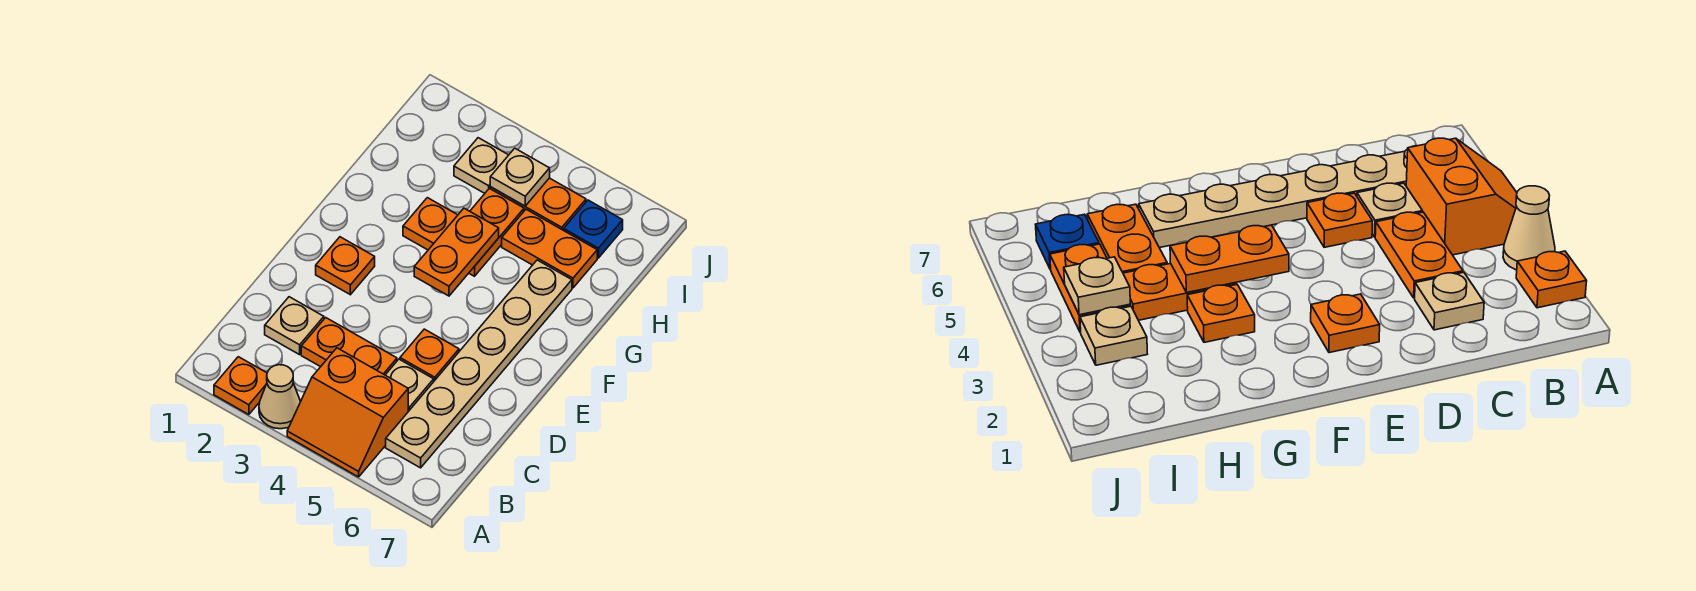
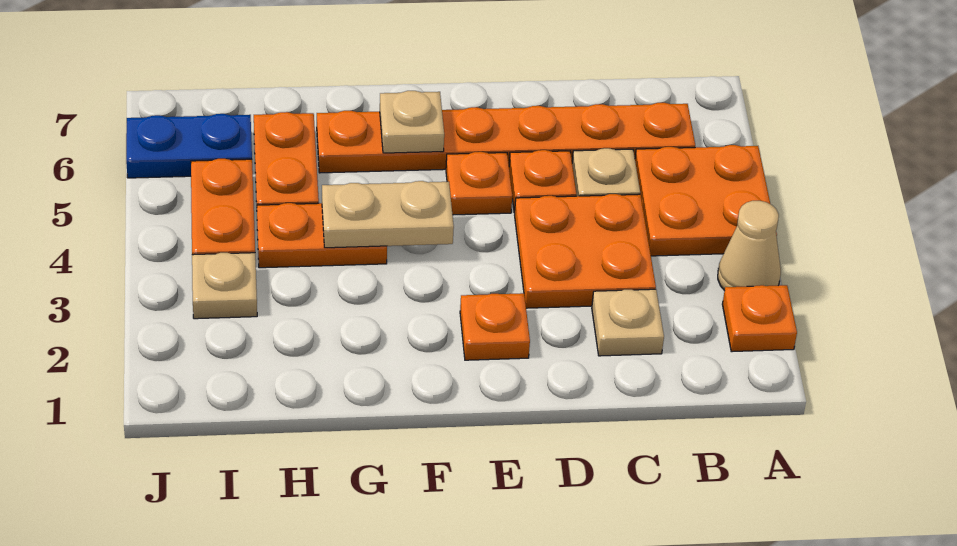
orange 2x2 slope [287,348,408,477] -> orange 2x2 plate [635,145,777,256]
tan 1x6 plate [386,260,572,468] -> orange 1x6 plate [317,103,695,173]
orange 1x2 plate [301,318,397,375] -> orange 2x2 plate [515,194,656,308]
orange 1x2 plate [414,208,499,296] -> tan 1x2 plate [322,181,454,248]
orange 1x1 plate [403,198,458,250] -> orange 1x1 plate moved to [446,152,512,215]
tan 1x1 plate [490,148,550,206] -> tan 1x1 plate moved to [380,91,444,153]
blue 1x1 plate [564,200,623,258] -> blue 1x2 plate [126,114,252,178]

